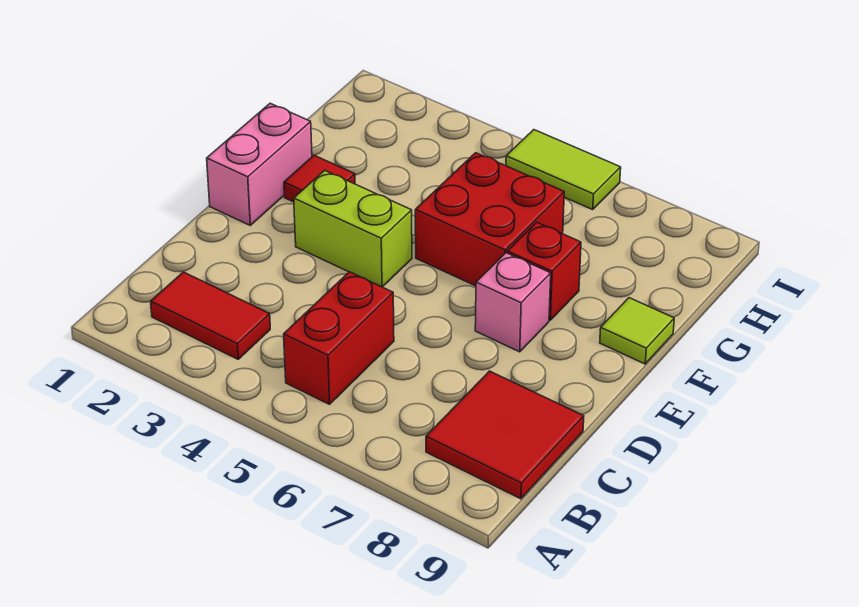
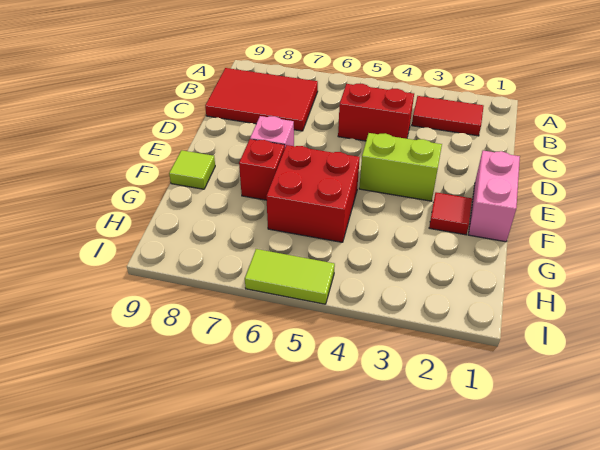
red 1x2 brick [284,272,394,404] -> red 1x2 brick turned to [338,84,414,141]
red 2x2 tile [426,371,584,499] -> red 2x3 tile [205,68,318,131]

